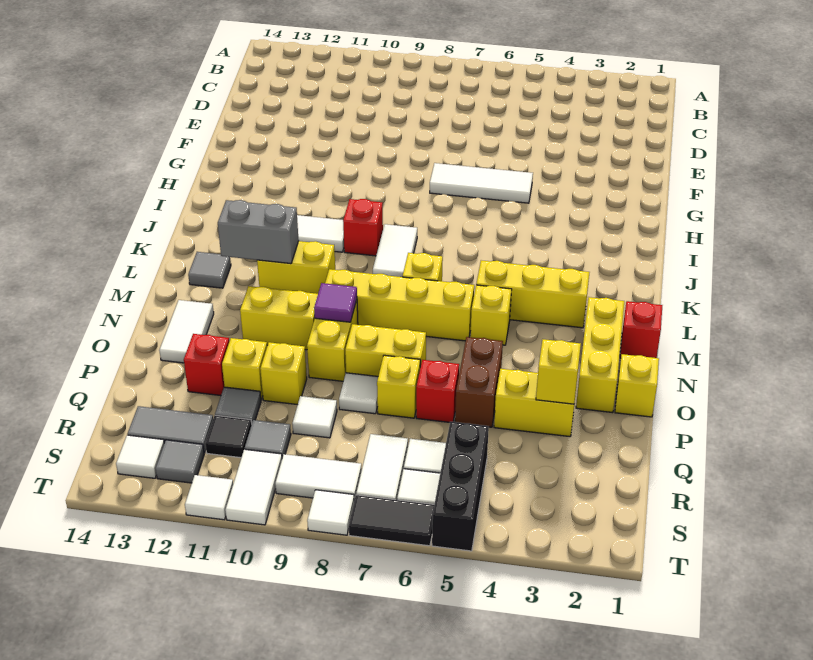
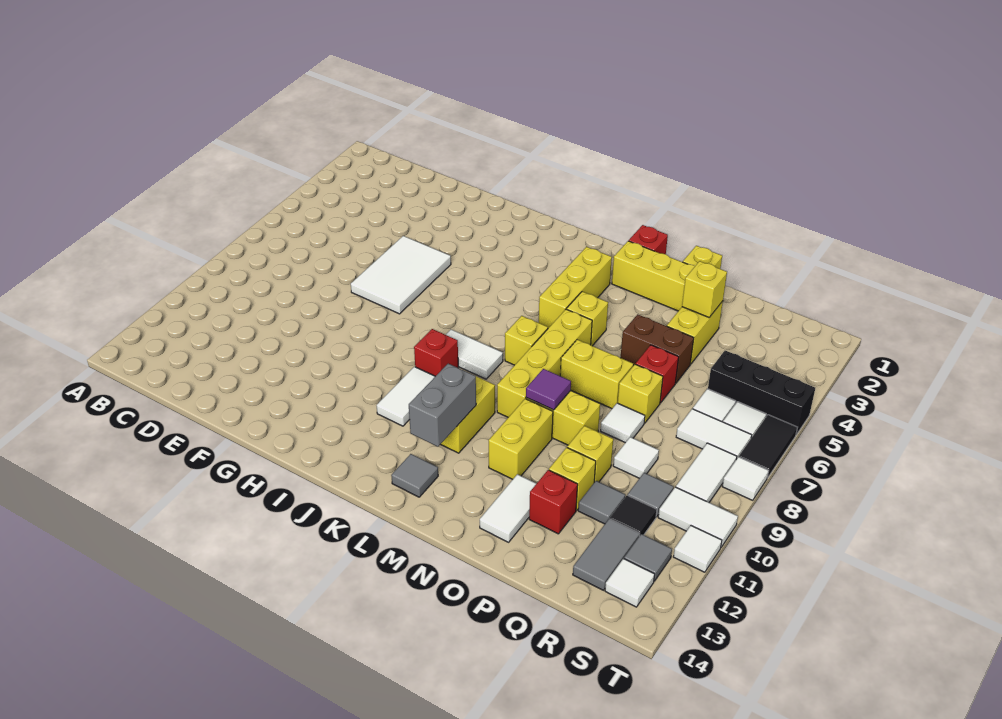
white 1x3 tile [430,163,533,203] -> white 2x3 tile [351,236,451,314]
white 1x2 tile [159,300,214,363] -> white 1x2 tile turned to [480,474,537,542]
yellow 1x2 brick [345,324,426,376] -> yellow 1x2 brick turned to [560,340,633,409]

